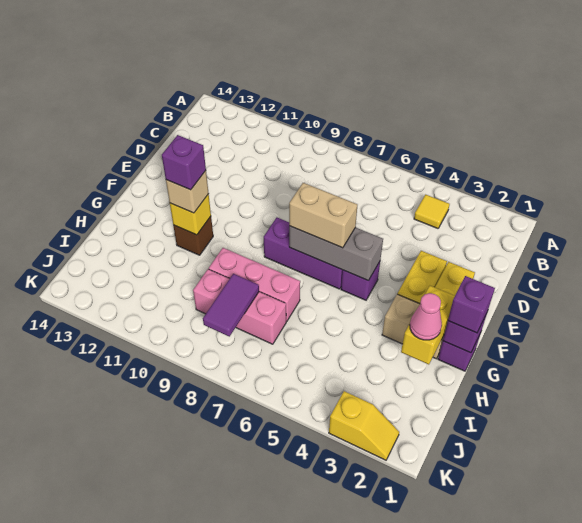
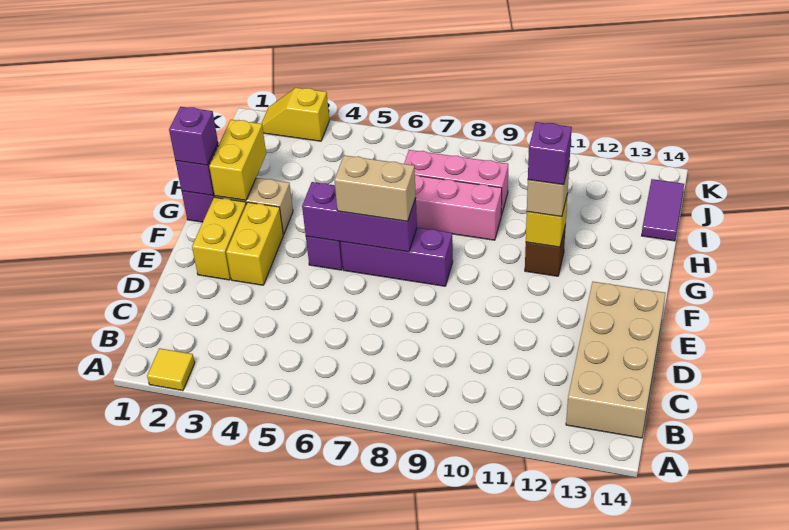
yellow 1x1 tile [414,195,450,228] -> yellow 1x1 tile moved to [147,348,195,391]
none -> tan 2x4 brick [566,282,665,438]
grey 1x3 brick [289,226,383,281] -> purple 1x3 brick [302,182,417,252]
pink 1x1 cone [410,293,442,340] -> none
purple 1x2 tile [203,274,259,336] -> purple 1x2 tile moved to [642,179,684,241]

